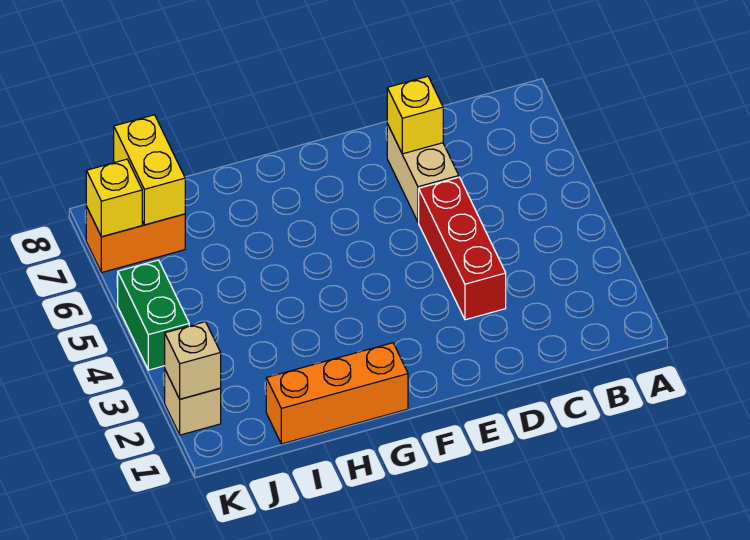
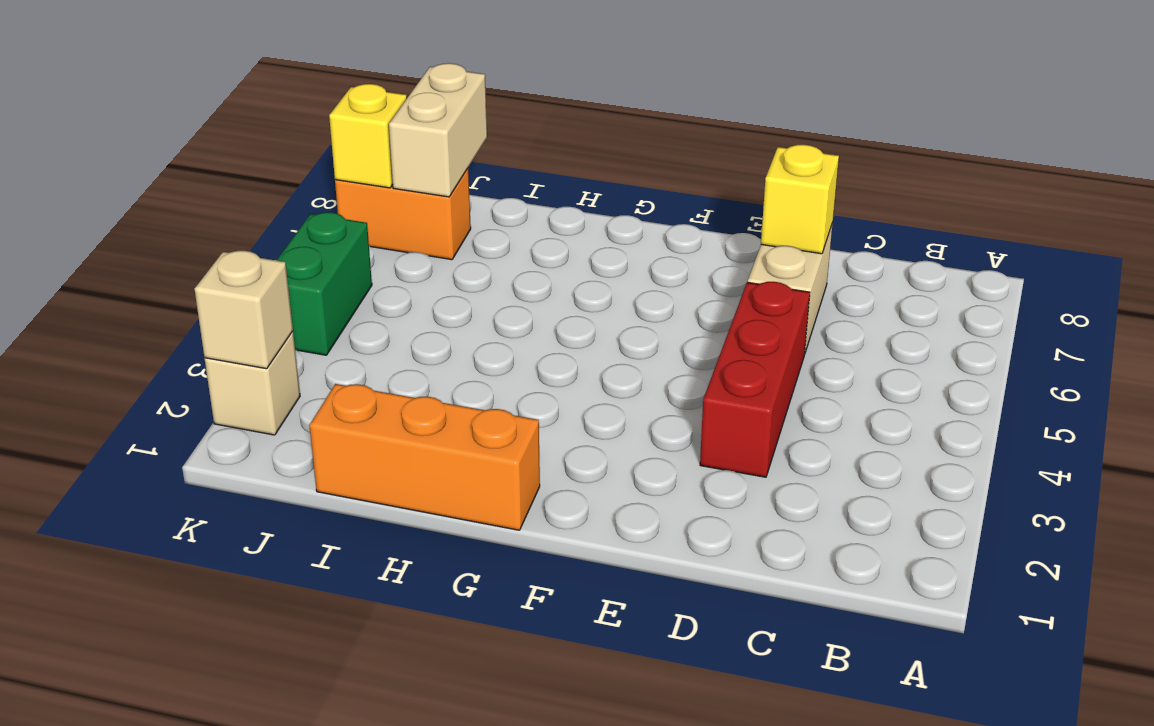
yellow 1x2 brick [114,115,185,225] -> tan 1x2 brick [389,63,487,197]

